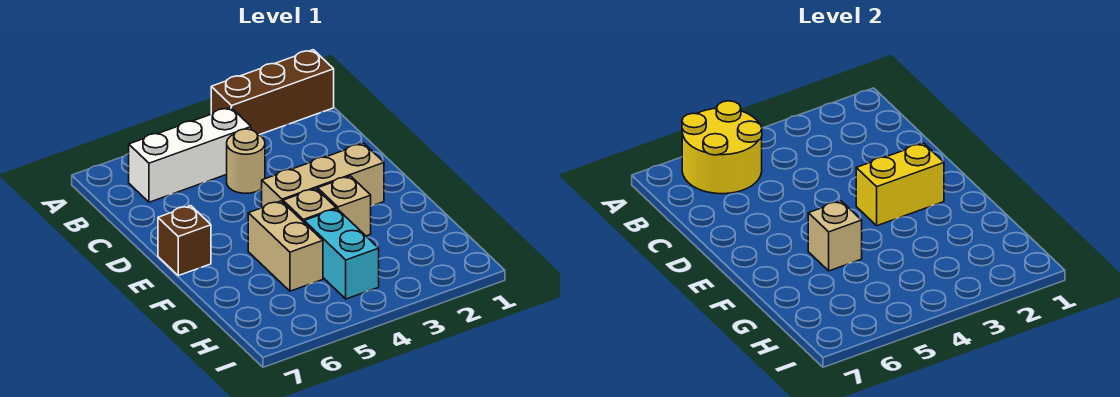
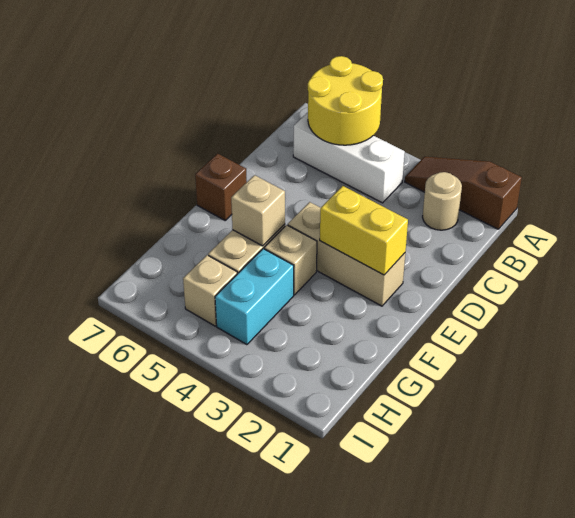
brown 1x3 brick [211,50,334,135] -> brown 1x3 slope [405,157,522,229]
tan 1x1 round brick [227,129,265,193] -> tan 1x1 round brick moved to [422,172,462,230]
tan 1x1 brick [318,176,371,236] -> tan 1x1 brick moved to [183,255,237,326]

